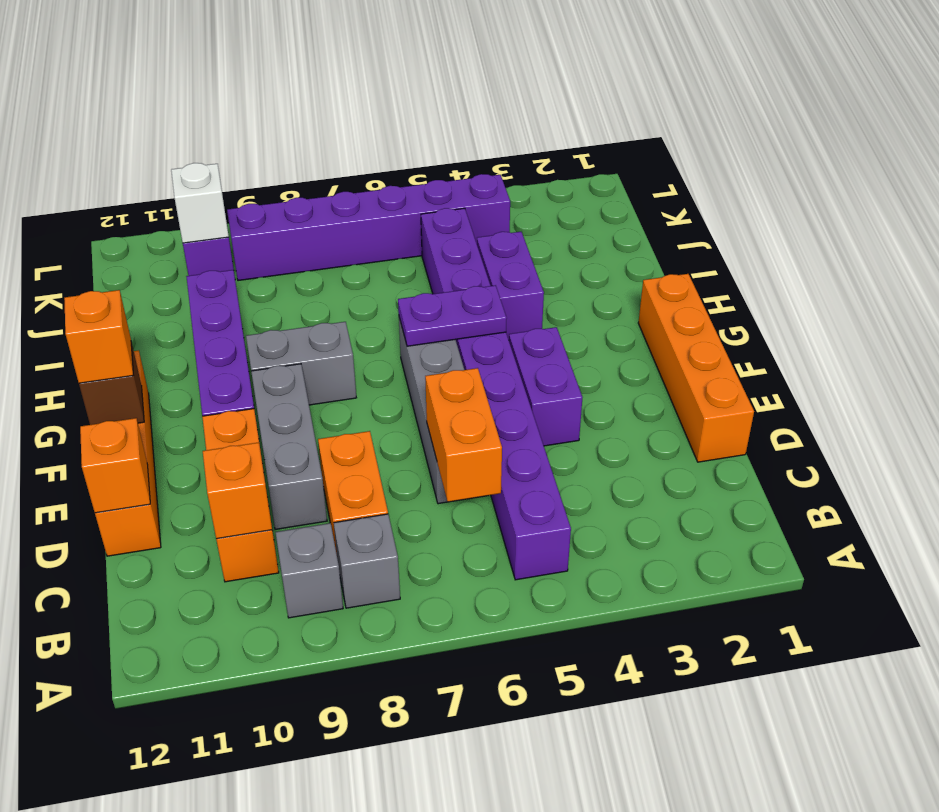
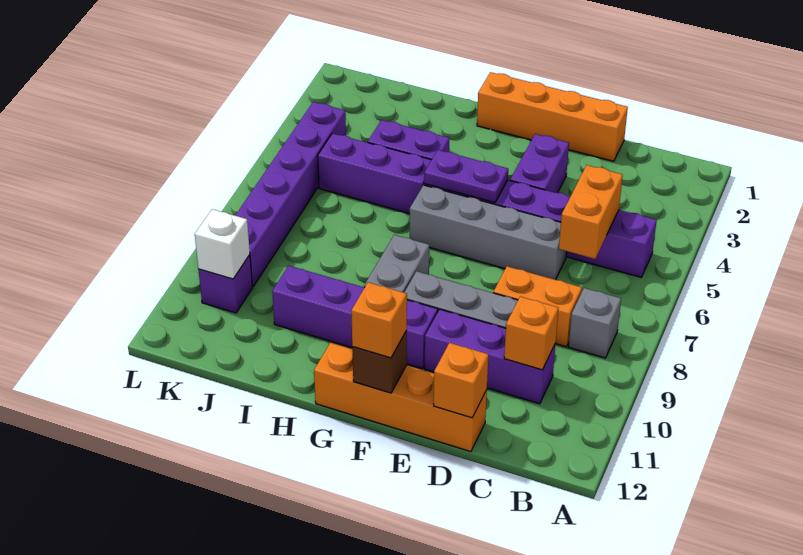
grey 1x1 brick [275,523,343,618] -> none
orange 1x2 brick [425,368,502,502] -> orange 1x2 brick turned to [559,165,623,259]
orange 1x3 brick [202,409,279,582] -> purple 1x3 brick [425,309,556,404]
purple 1x2 brick [509,327,583,446] -> purple 1x2 brick turned to [510,134,569,193]
purple 1x2 plate [398,285,507,346] -> purple 1x2 plate turned to [424,150,508,203]

